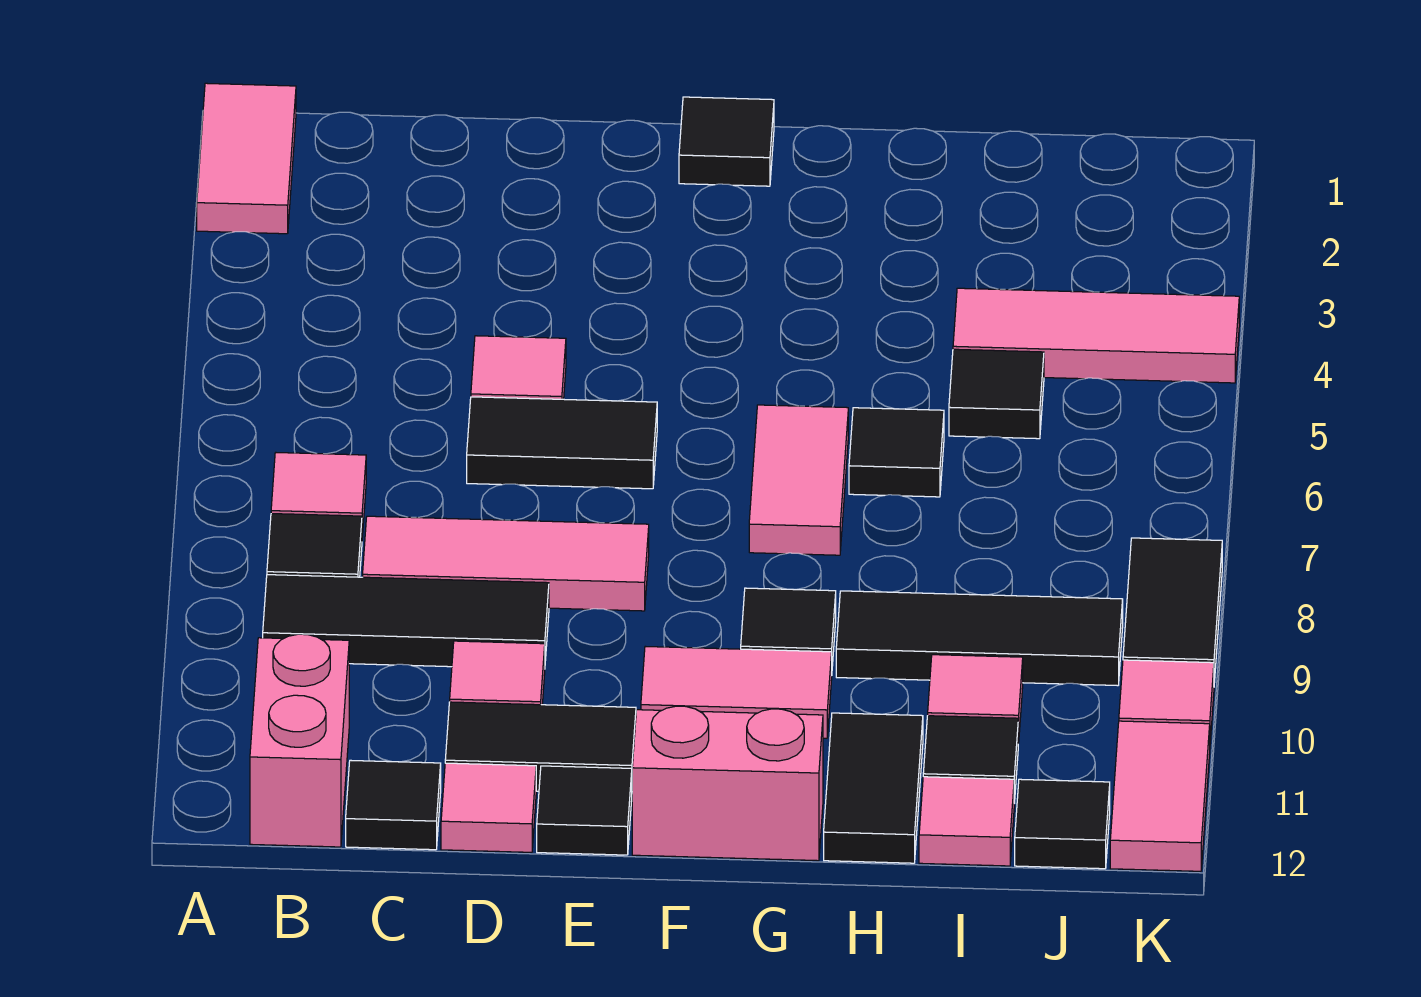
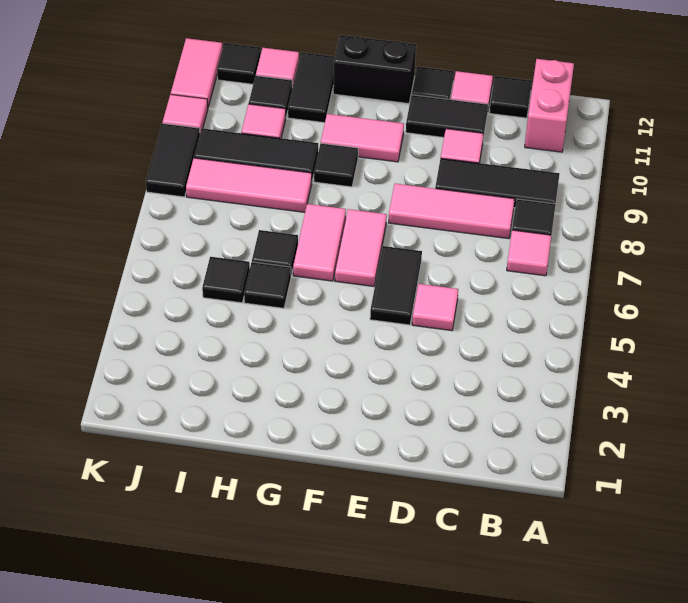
pink 1x2 tile [197,83,296,234] -> pink 1x2 tile moved to [335,209,387,286]
black 1x2 tile [467,397,657,489] -> black 1x2 tile turned to [370,246,422,325]
black 1x1 tile [679,97,774,186] -> black 1x1 tile moved to [244,262,291,308]
pink 1x2 brick [632,706,823,861] -> black 1x2 brick [333,35,416,104]
pink 1x3 tile [953,288,1239,383] -> pink 1x3 tile moved to [186,158,312,212]

